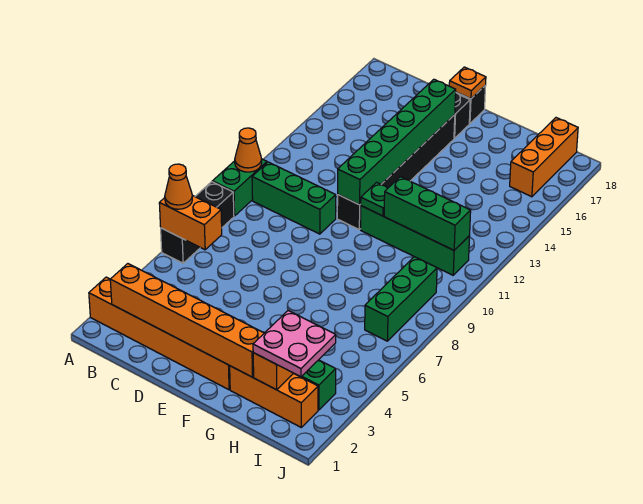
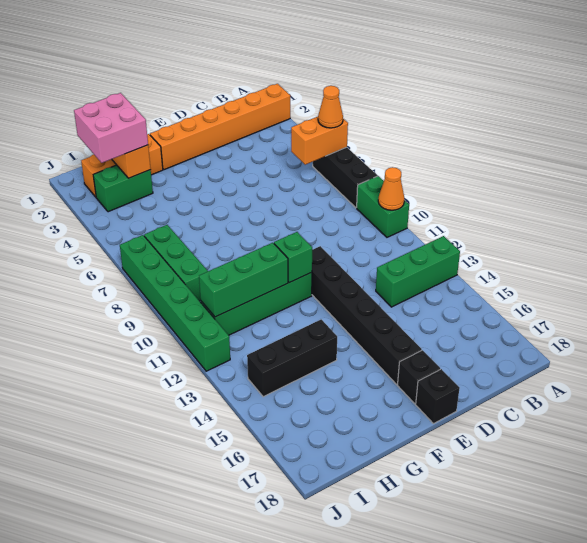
orange 1x6 brick [110,264,264,377] -> none
green 1x3 brick [252,162,336,234] -> green 1x3 brick moved to [376,236,460,307]
green 1x6 brick [338,79,456,205] -> green 1x6 brick moved to [120,235,230,371]
orange 1x1 plate [449,67,486,99] -> none
green 1x1 plate [361,182,388,216] -> green 1x1 brick [274,232,312,283]
none -> black 1x3 brick [247,319,337,397]
pink 2x2 plate [253,311,336,377] -> pink 2x2 brick [74,93,148,163]
orange 1x3 brick [510,118,578,197] -> none

